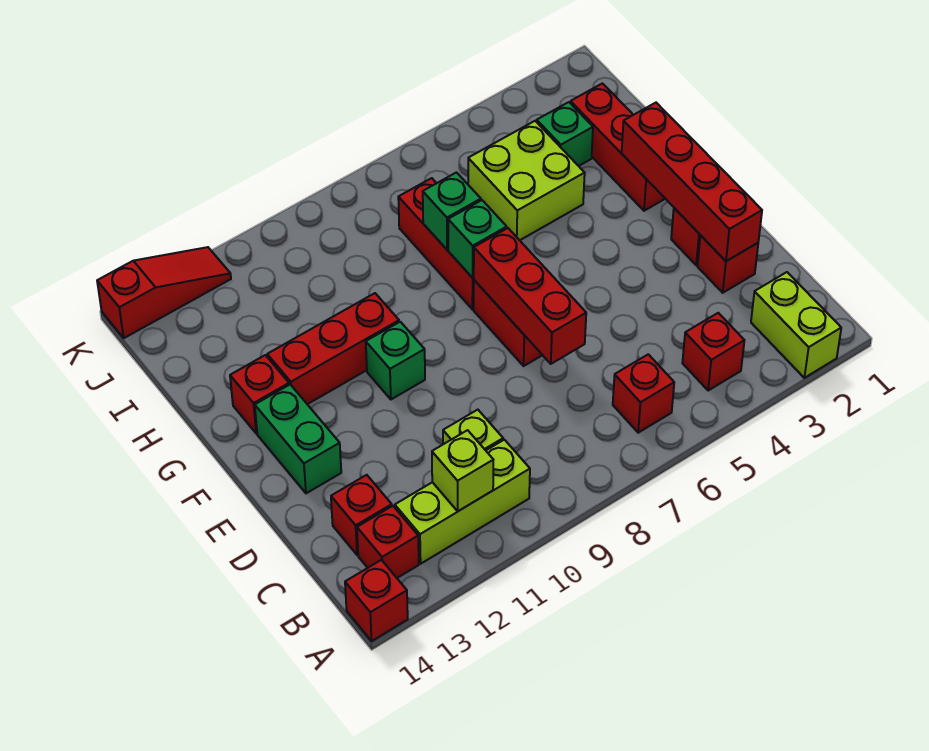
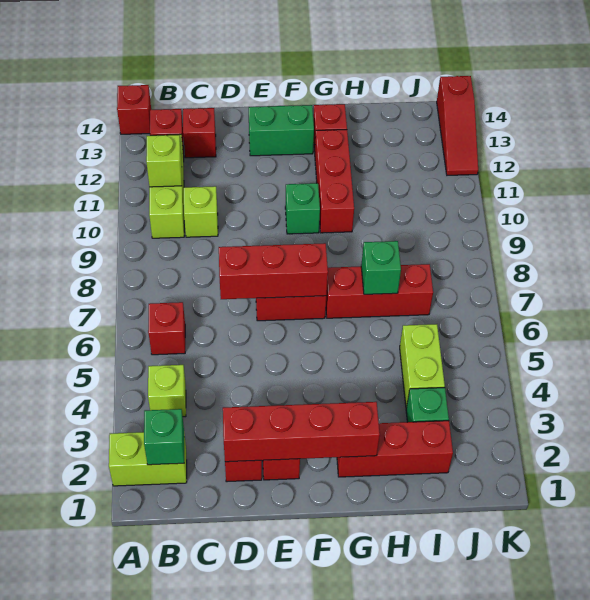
red 1x1 brick [682,313,744,391] -> lime 1x1 brick [148,365,186,417]
green 1x1 brick [448,200,507,278] -> green 1x1 brick moved to [144,409,184,465]
lime 2x2 brick [468,121,585,240] -> lime 1x2 brick [400,324,445,408]

